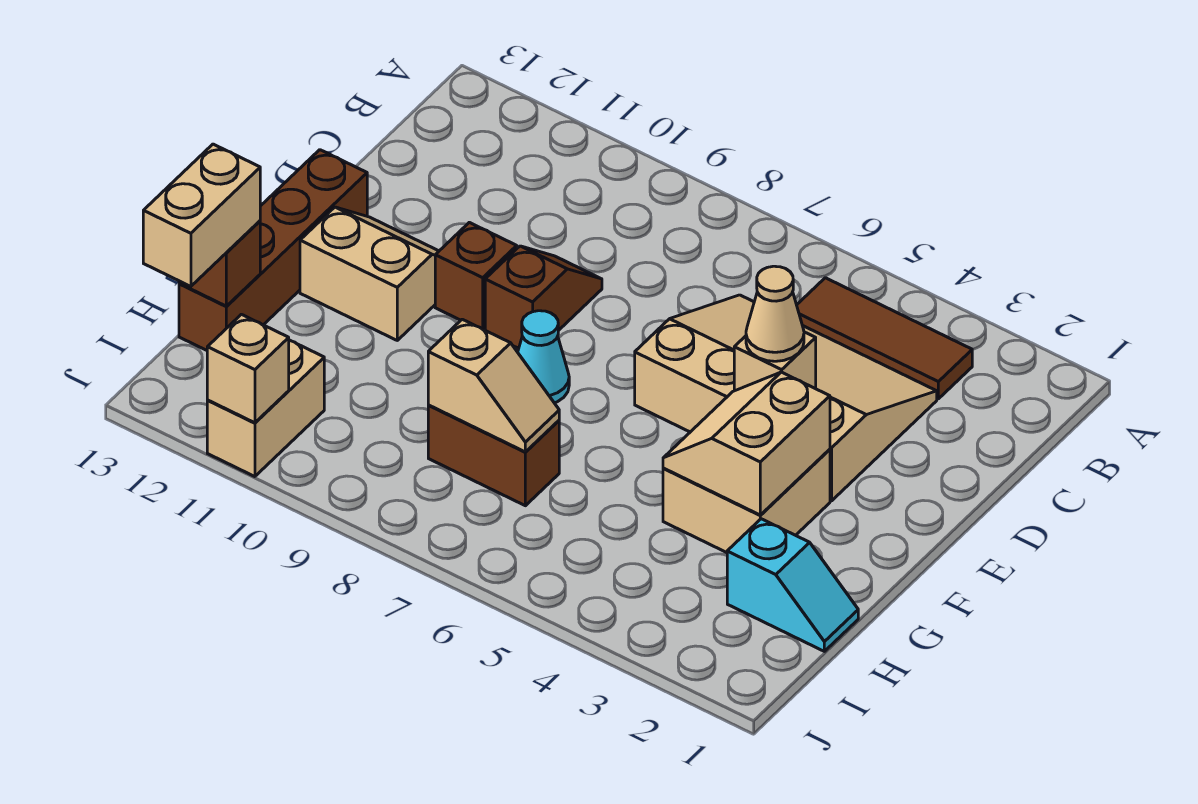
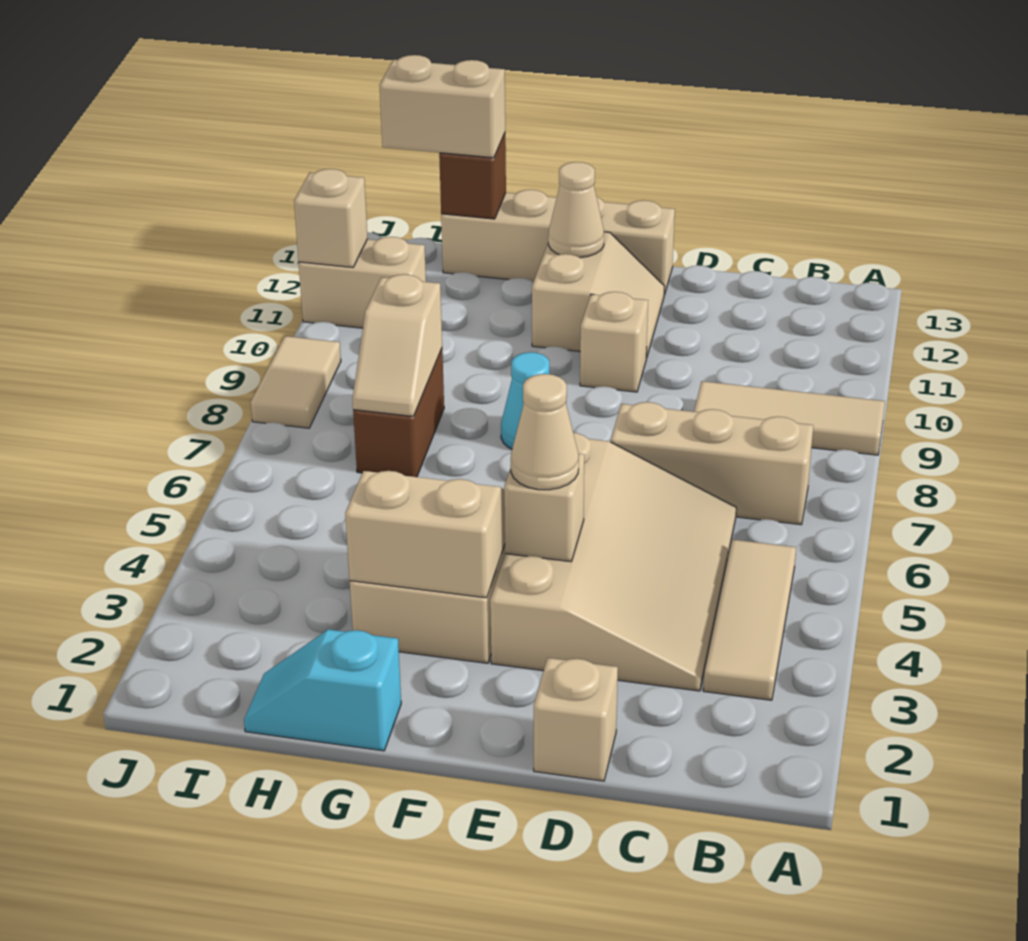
none -> tan 1x3 tile [694,381,885,455]
brown 1x3 tile [797,278,972,399] -> tan 1x3 tile [703,540,796,700]
none -> tan 1x3 brick [611,402,813,525]
none -> tan 1x1 brick [534,658,618,781]
brown 1x2 slope [485,246,602,348] -> none
brown 1x1 brick [435,222,517,330] -> tan 1x1 brick [580,292,648,392]
brown 1x4 brick [179,150,367,350] -> tan 1x4 brick [441,190,675,295]
none -> tan 1x1 cone [548,162,604,258]
cyan 1x2 slope [727,519,858,651] -> cyan 1x2 slope turned to [244,629,401,751]
none -> tan 1x2 tile [251,336,341,428]

